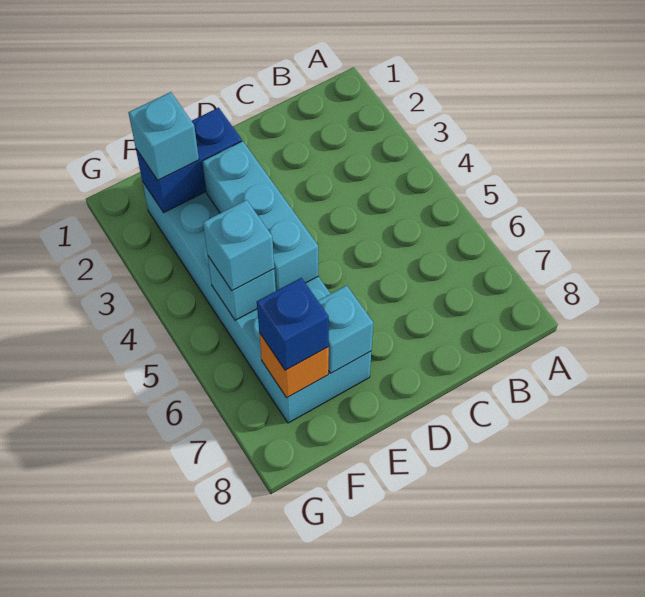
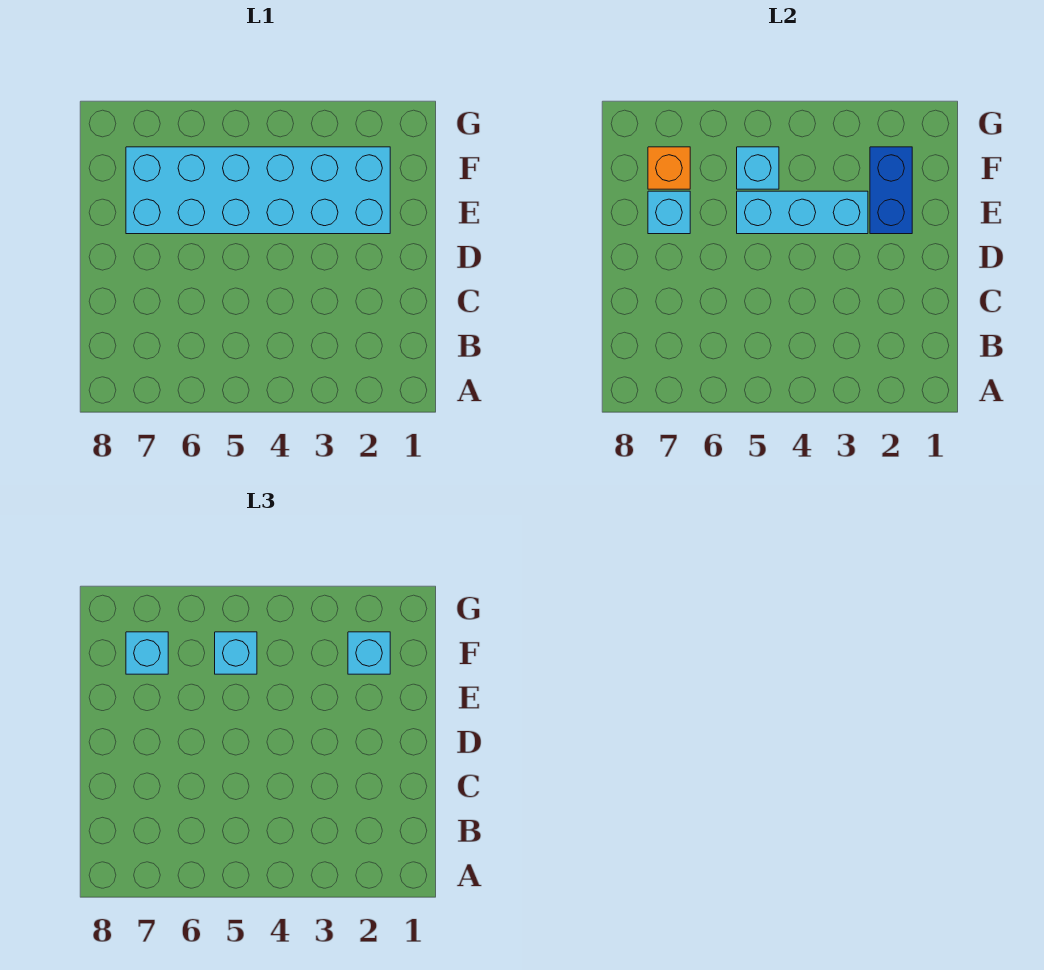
blue 1x1 brick [257,278,329,370] -> cyan 1x1 brick [126,632,168,674]

